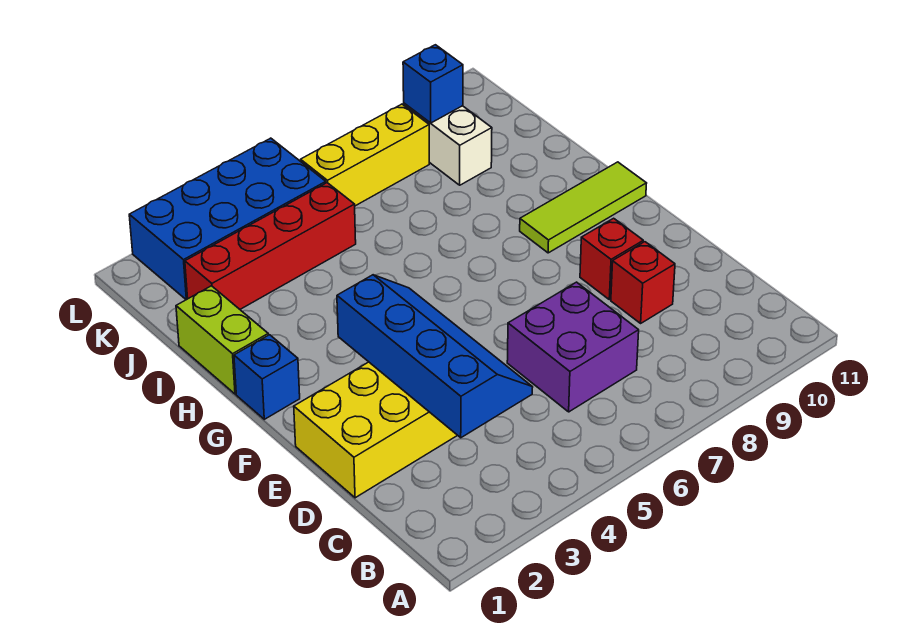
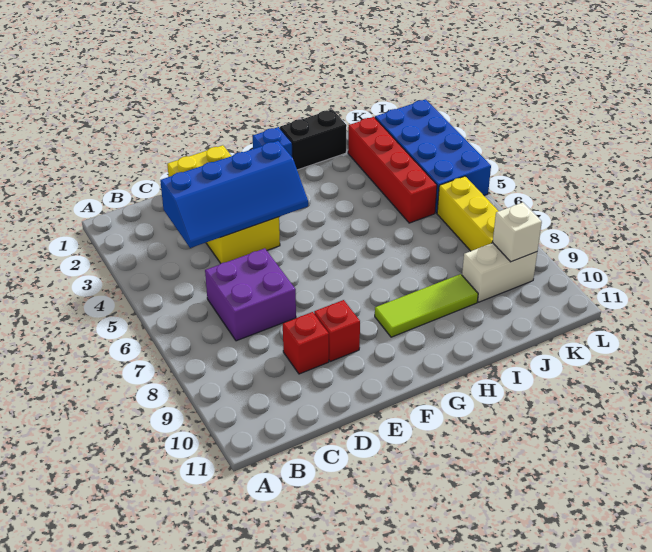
lime 1x3 tile [520,162,647,253] -> lime 1x3 tile turned to [375,274,478,337]
lime 1x2 brick [176,286,268,394] -> black 1x2 brick [280,109,347,170]
blue 1x1 brick [403,45,463,123] -> white 1x1 brick [493,202,542,262]

